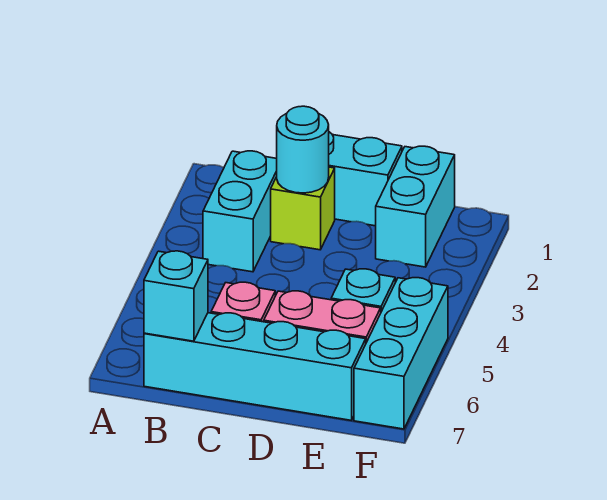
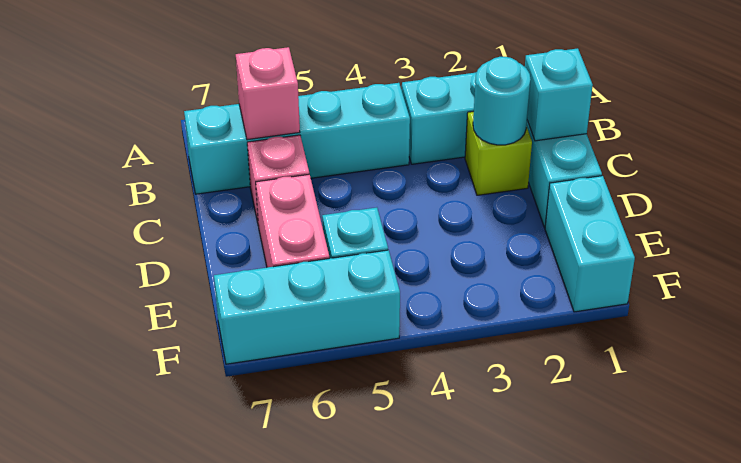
none -> pink 1x1 brick [236,47,300,140]
cyan 1x4 brick [144,313,366,420] -> cyan 1x4 brick turned to [184,83,410,194]
cyan 1x1 brick [144,251,208,341] -> cyan 1x1 brick moved to [525,48,593,141]
cyan 1x2 brick [376,146,455,267] -> cyan 1x2 brick turned to [545,176,635,312]

